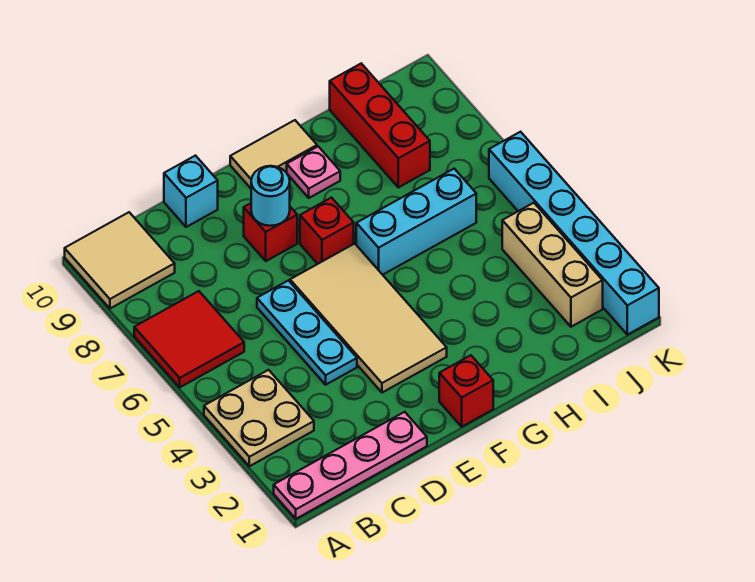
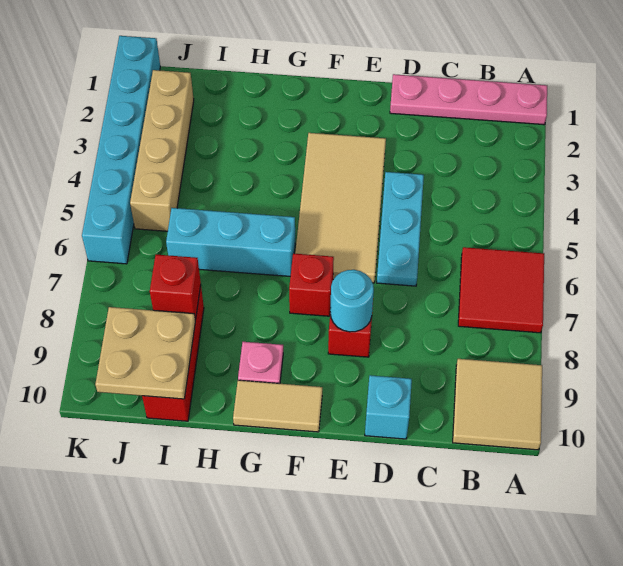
tan 2x2 plate [204,370,314,466] -> tan 2x2 plate moved to [95,307,195,399]
red 1x1 brick [439,355,493,427] -> red 1x1 brick moved to [150,255,201,320]
tan 1x3 brick [502,203,603,327] -> tan 1x4 brick [130,70,194,231]

